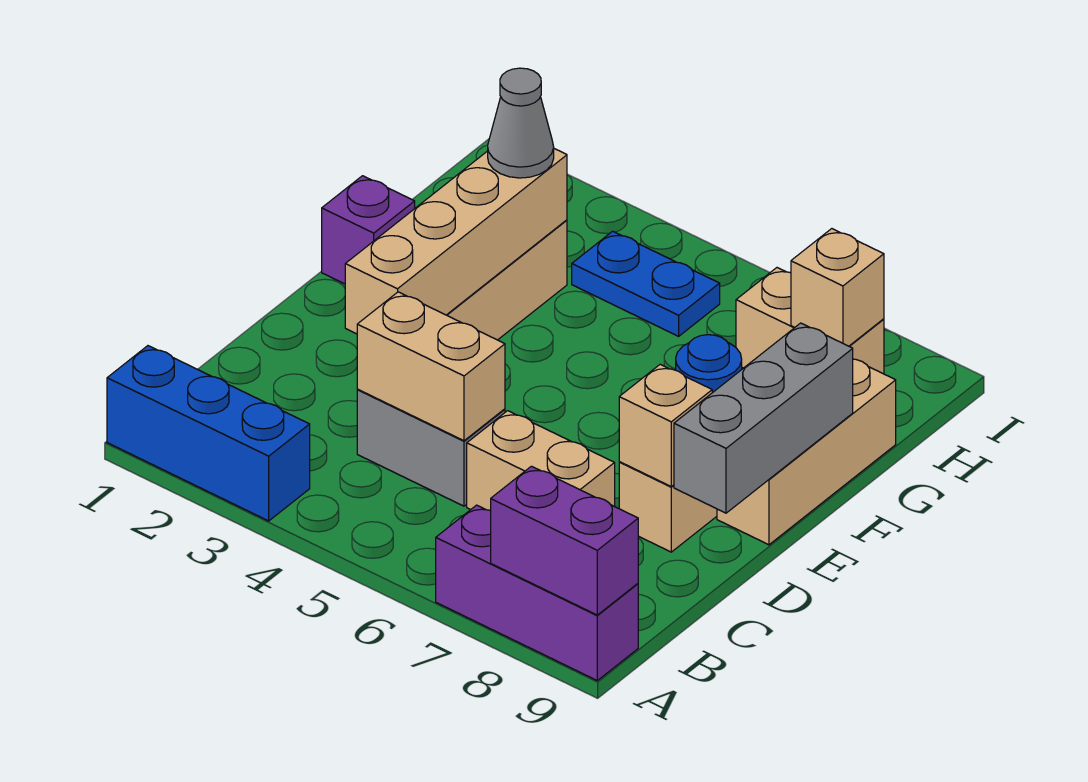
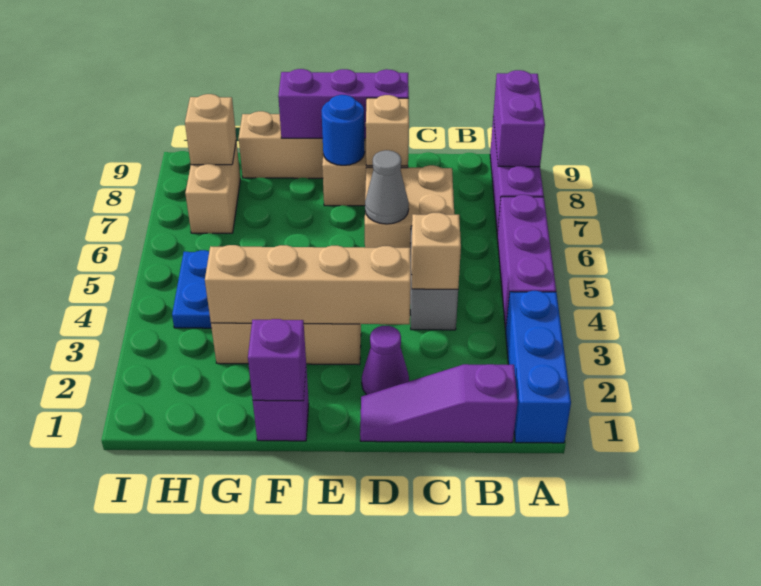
none -> purple 1x3 brick [497,195,556,330]
none -> purple 1x3 slope [360,364,517,443]
tan 1x2 brick [357,292,505,441] -> tan 1x1 brick [411,213,461,289]
tan 1x2 brick [467,411,615,511] -> tan 2x2 brick [365,165,454,248]
none -> purple 1x1 cone [362,326,409,395]
grey 1x3 brick [674,323,853,513] -> purple 1x3 brick [278,69,409,139]
none -> purple 1x1 brick [248,319,306,401]
grey 1x1 cone [488,68,554,178] -> grey 1x1 cone moved to [365,150,409,224]

